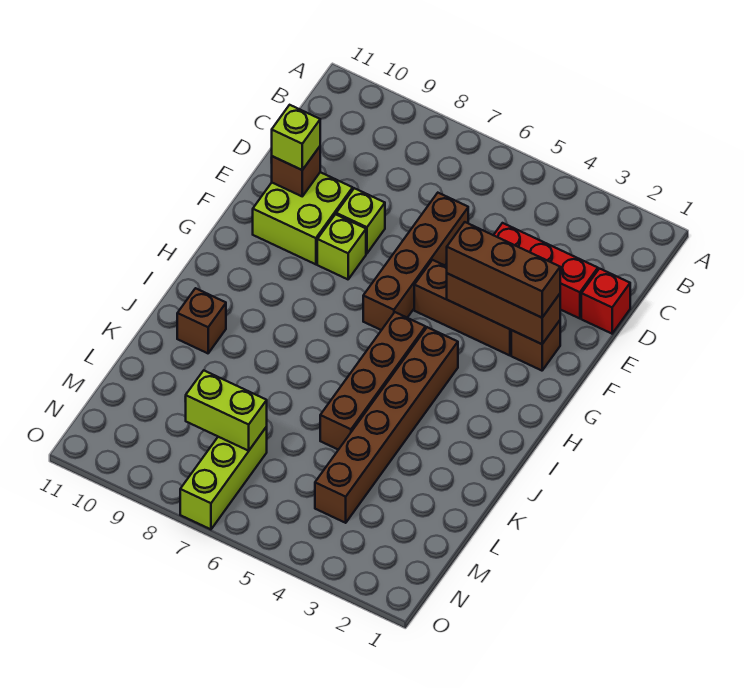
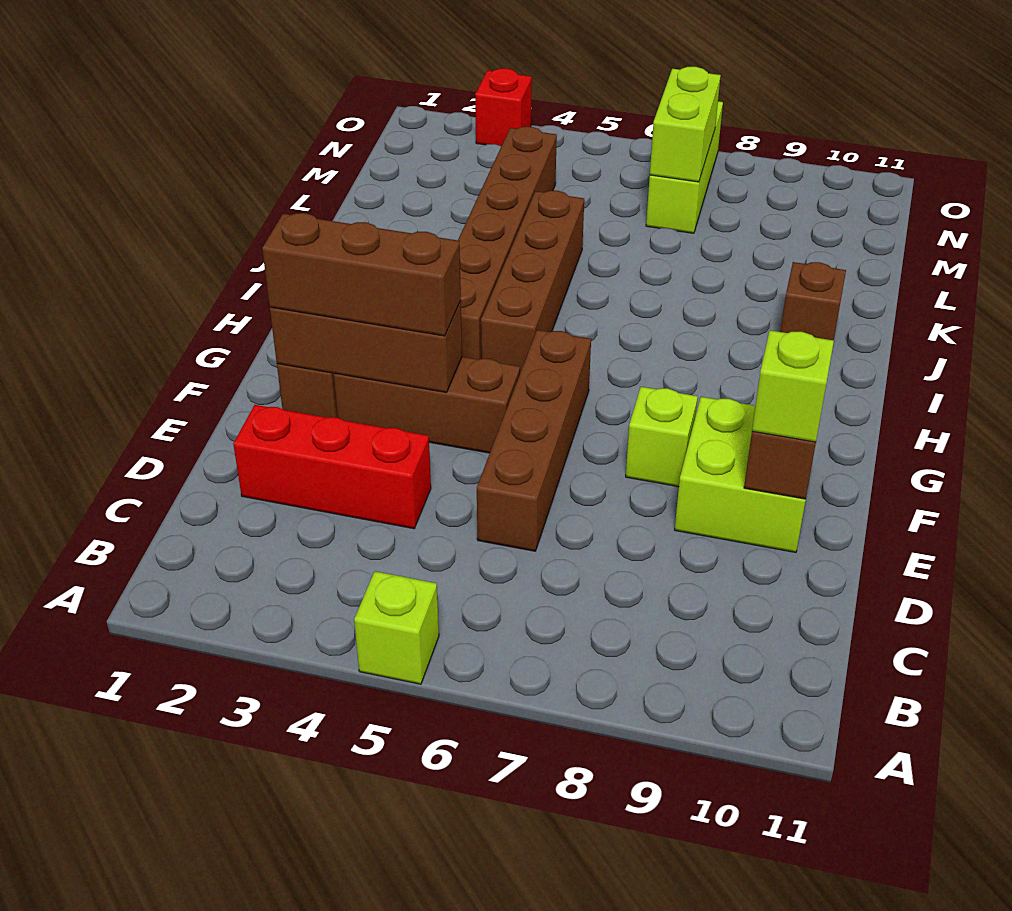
red 1x1 brick [581,269,630,334] -> red 1x1 brick moved to [475,69,532,146]
lime 1x1 brick [336,188,385,253] -> lime 1x1 brick moved to [354,571,439,684]
lime 1x2 brick [185,370,267,451] -> lime 1x2 brick turned to [650,67,721,182]

